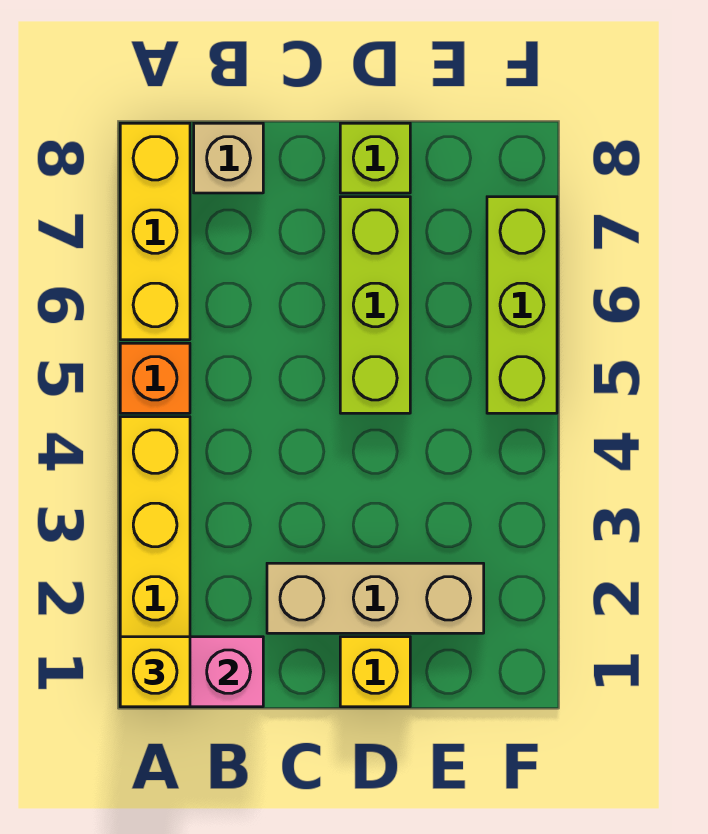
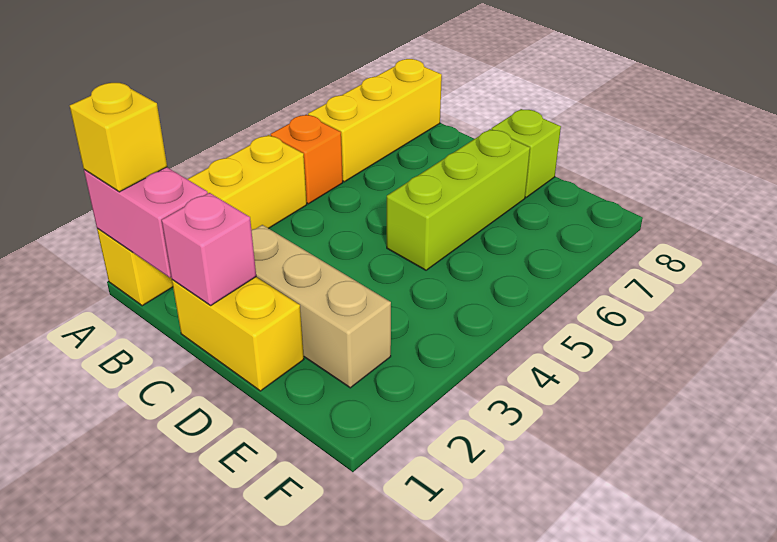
tan 1x1 brick [194,123,263,193] -> none
none -> pink 1x1 brick [162,193,256,305]
yellow 1x1 brick [340,637,410,707] -> yellow 1x2 brick [172,277,304,391]
lime 1x3 brick [487,197,557,413] -> none

